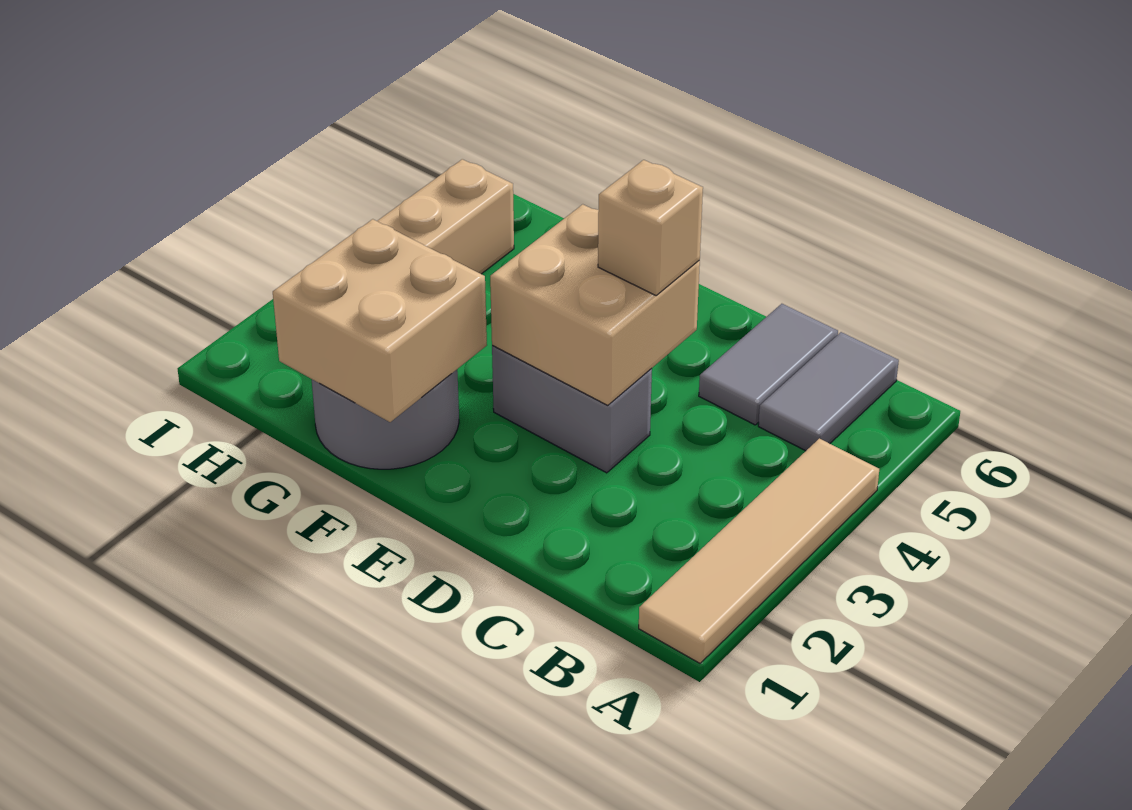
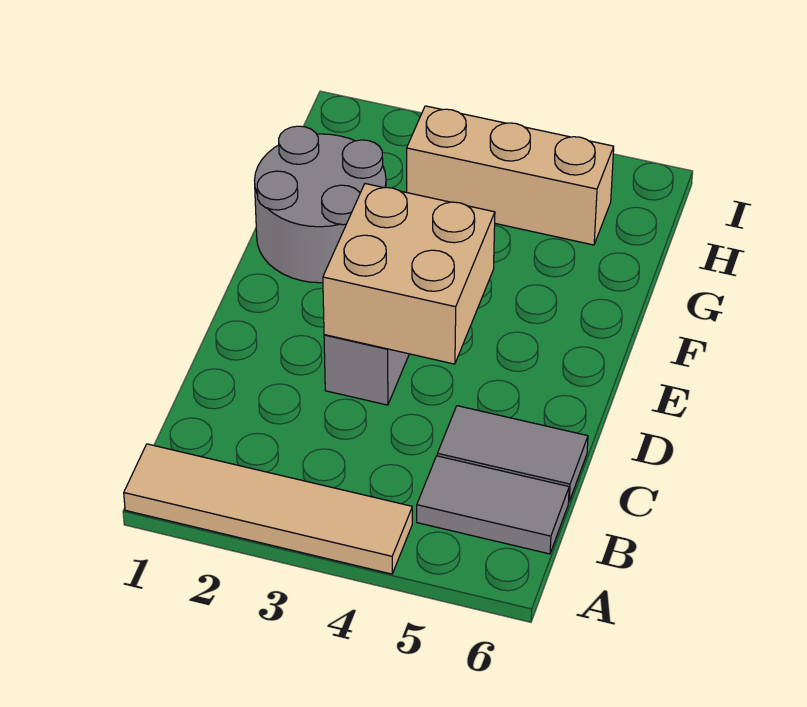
tan 1x1 brick [598,160,703,295] -> none
tan 2x2 brick [273,219,487,422] -> none

